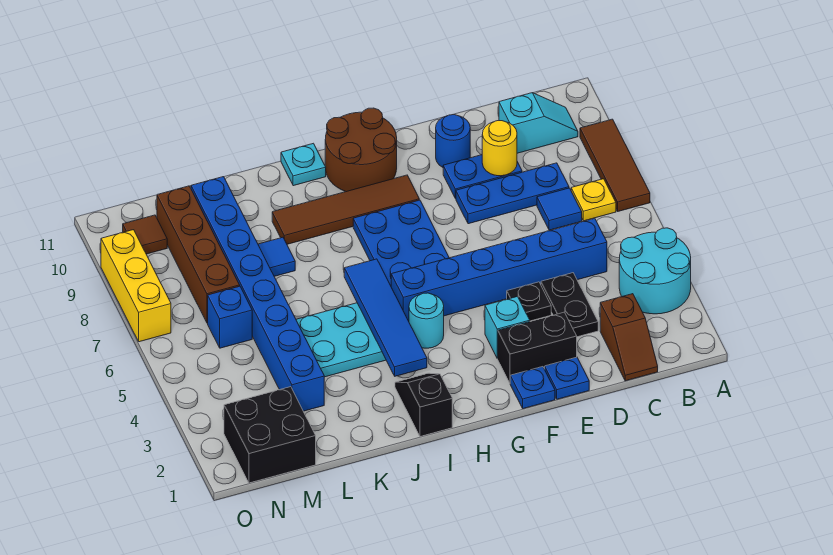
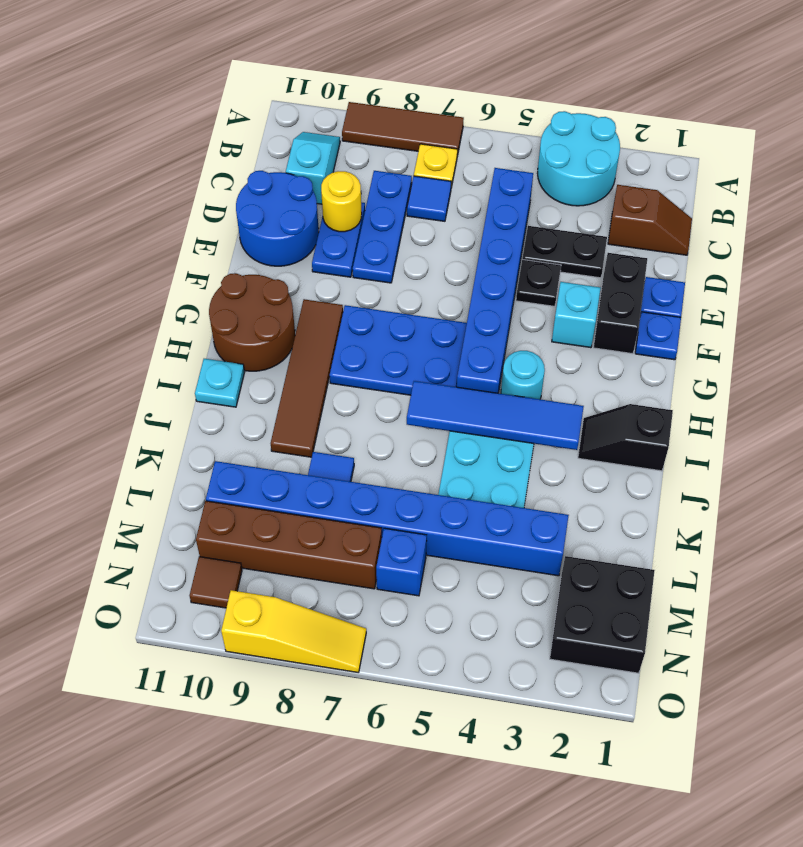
blue 1x1 round brick [436,115,470,167] -> blue 2x2 round brick [236,171,319,266]
yellow 1x3 brick [101,230,171,342] -> yellow 1x3 slope [221,590,366,673]

